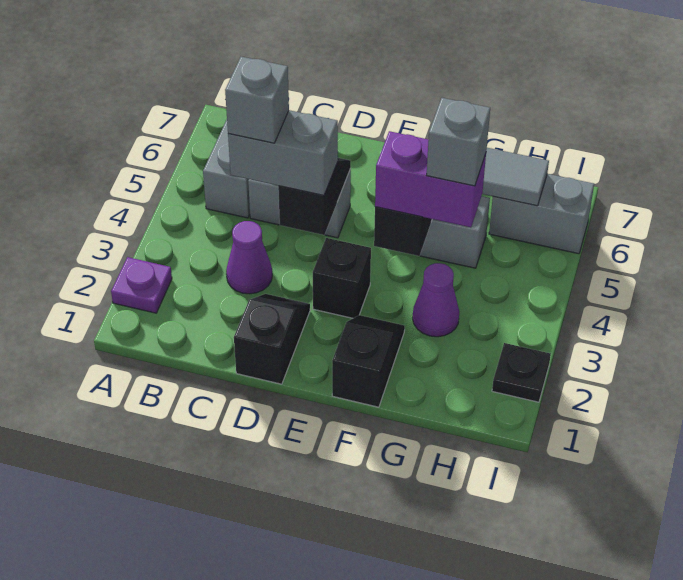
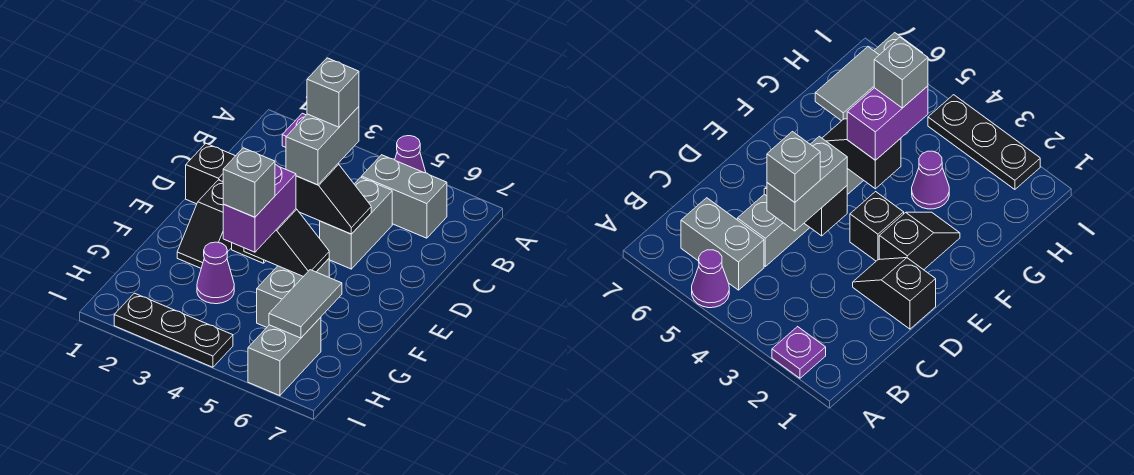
purple 1x1 cone [226,221,272,294] -> purple 1x1 cone moved to [395,136,426,173]
black 1x2 slope [332,315,405,407] -> black 1x2 slope turned to [177,180,232,268]
black 1x1 plate [492,343,551,402] -> black 1x3 plate [114,293,233,367]

